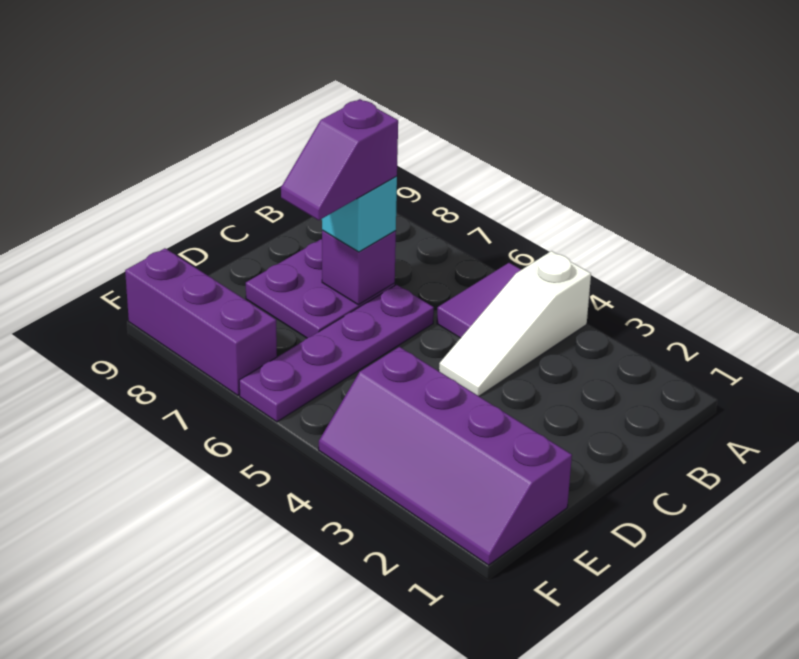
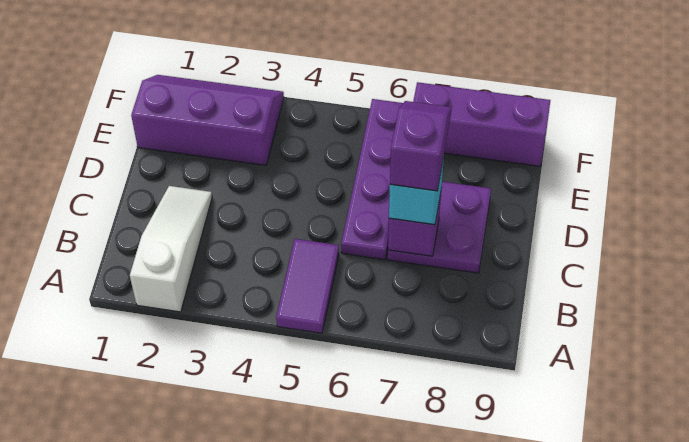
white 1x3 slope [439,251,591,396] -> white 1x3 slope moved to [130,186,212,312]
purple 2x4 slope [319,347,572,565] -> purple 2x3 slope [131,75,284,165]

